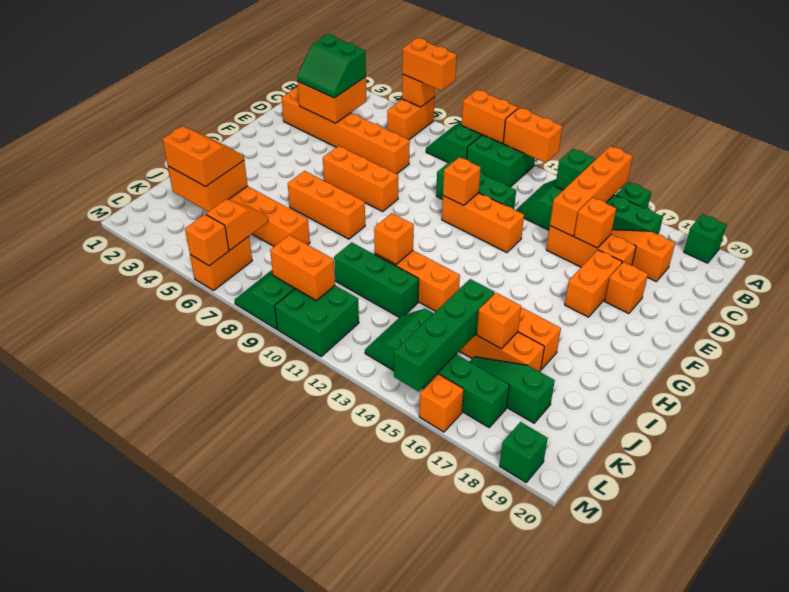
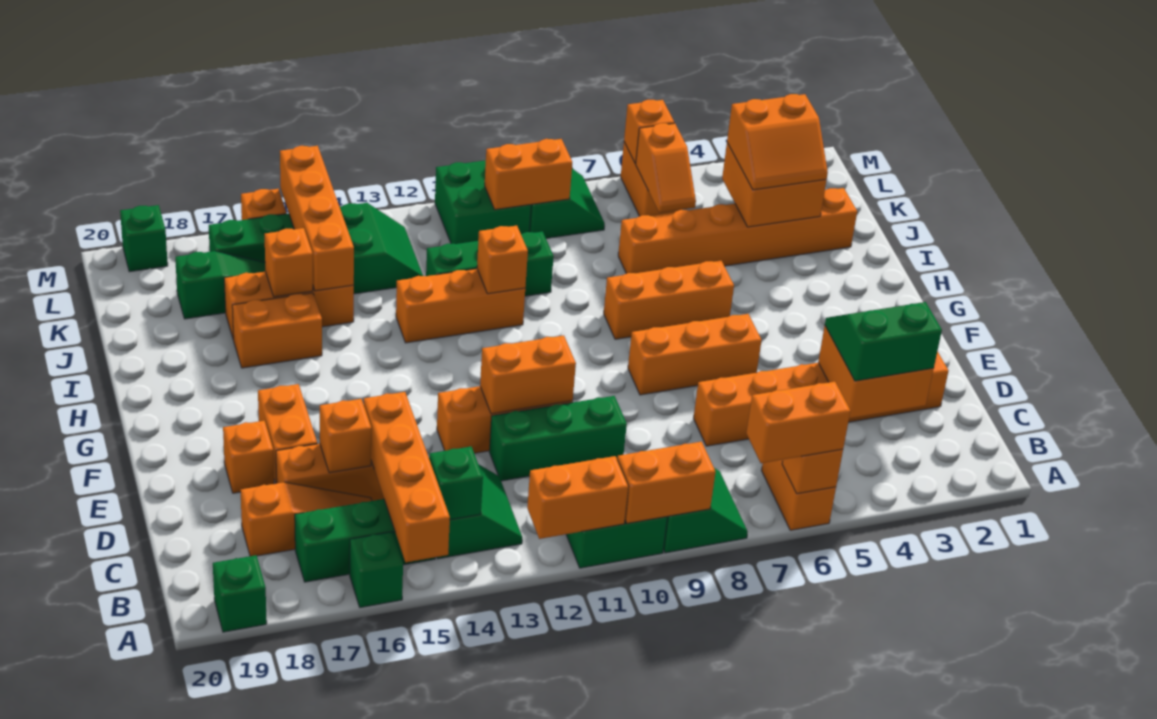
orange 1x1 brick [443,157,481,206] -> orange 1x2 brick [480,336,576,414]
green 1x4 brick [394,279,495,391] -> orange 1x4 brick [280,146,354,291]

